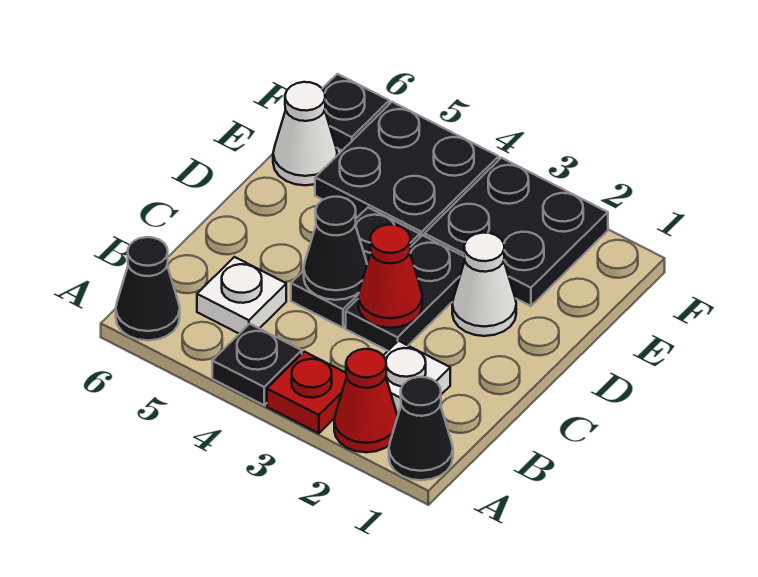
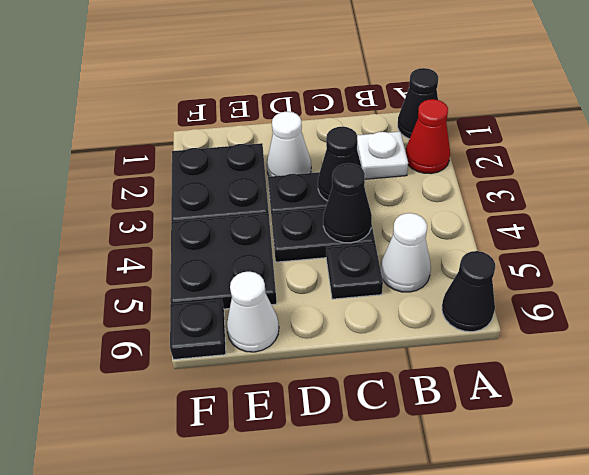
red 1x1 plate [267,352,347,433] -> none
black 1x1 plate [212,324,302,405] -> black 1x1 plate moved to [326,243,383,299]
white 1x1 plate [197,257,286,334] -> white 1x1 cone [381,213,431,292]
red 1x1 cone [358,225,422,328] -> black 1x1 cone [318,126,365,201]

